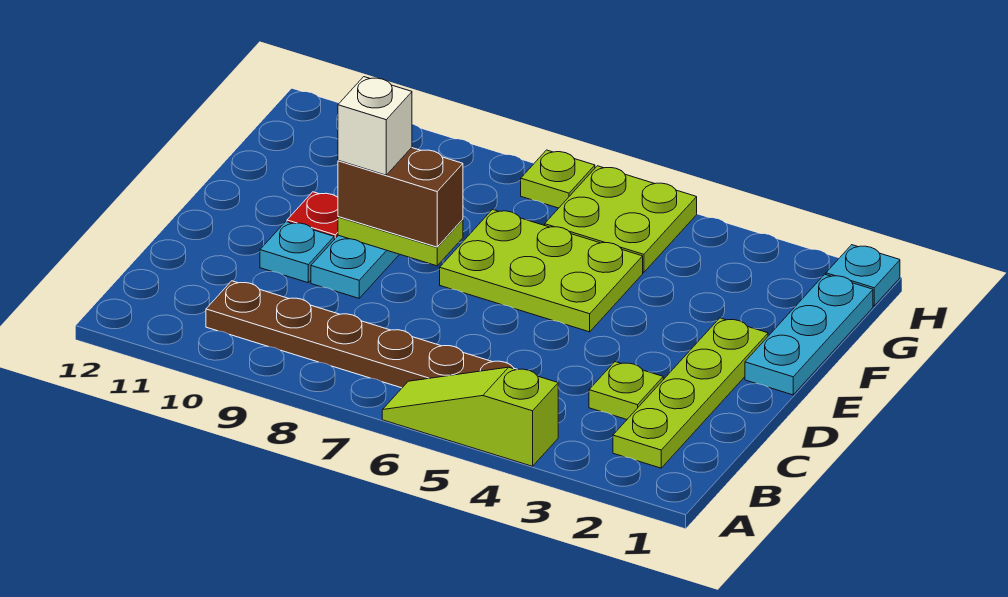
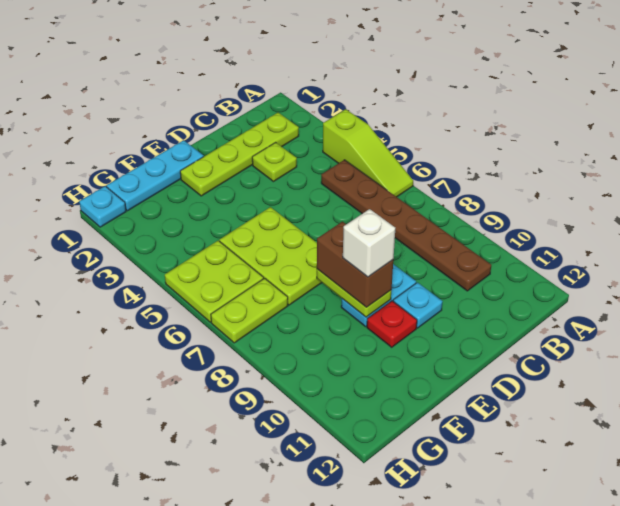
lime 1x1 plate [521,150,595,208] -> lime 1x2 plate [211,278,288,343]

